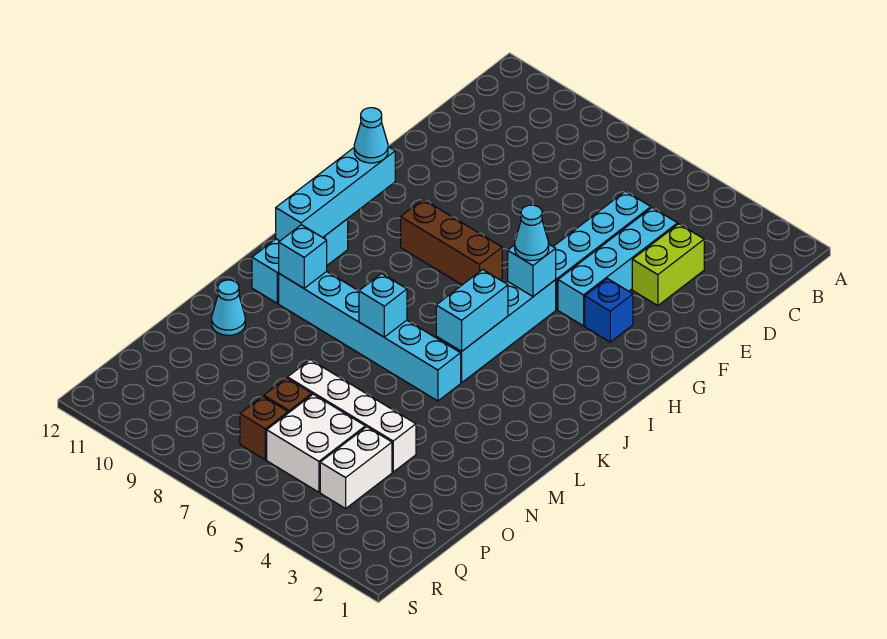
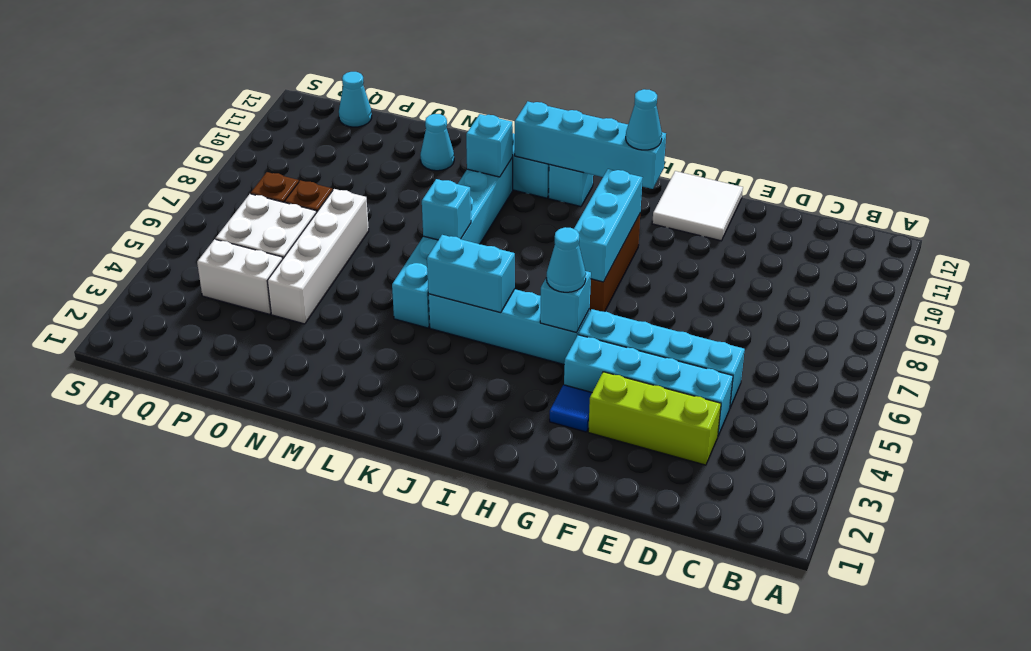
lime 1x2 brick [632,224,704,306] -> lime 1x3 brick [588,372,721,465]
none -> white 2x2 tile [652,171,743,241]
blue 1x1 brick [585,279,633,342] -> blue 1x1 tile [550,385,592,432]
none -> cyan 1x3 brick [574,169,642,282]
none -> cyan 1x1 cone [339,72,372,127]

